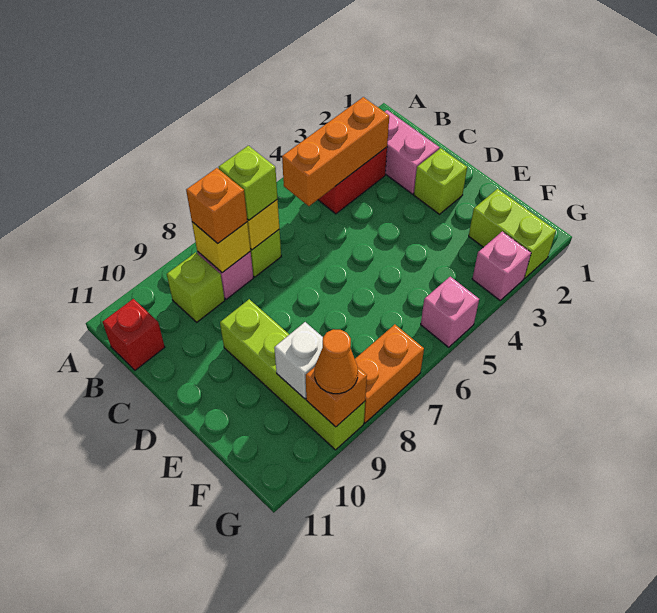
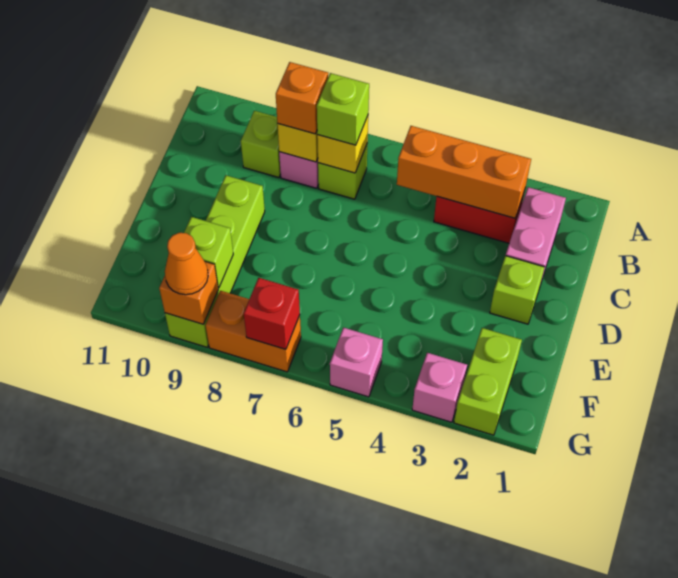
red 1x1 brick [103,299,165,370] -> red 1x1 brick moved to [244,278,300,349]
white 1x1 brick [274,322,323,399] -> lime 1x1 brick [184,217,233,288]

